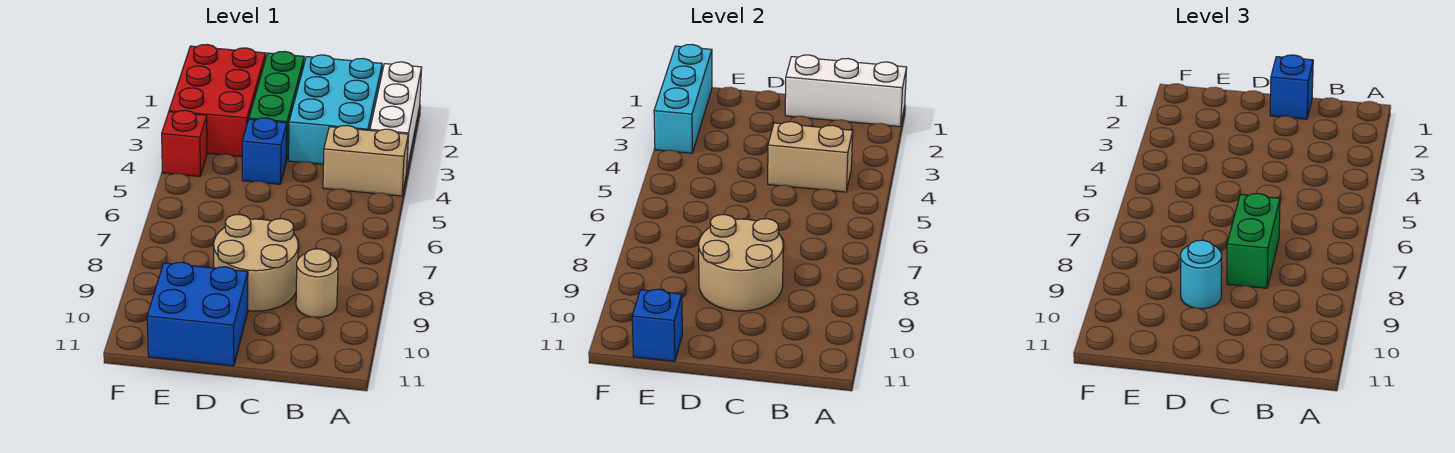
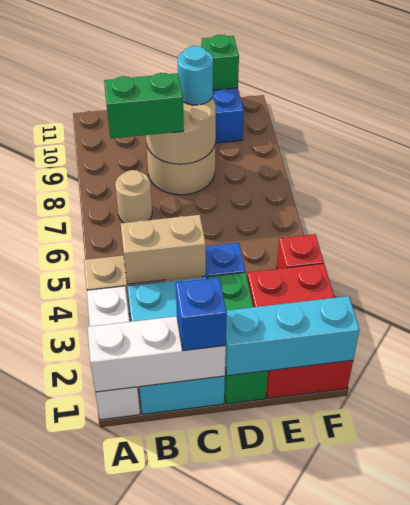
tan 1x1 round brick [296,249,338,317] -> tan 1x1 round brick moved to [115,170,152,223]
green 1x2 brick [1227,194,1280,288] -> green 1x2 brick turned to [104,73,184,139]
blue 1x1 brick [632,289,682,361] -> green 1x1 brick [202,35,239,90]
cyan 1x3 brick [654,45,712,153] -> cyan 1x3 brick turned to [225,296,360,376]

